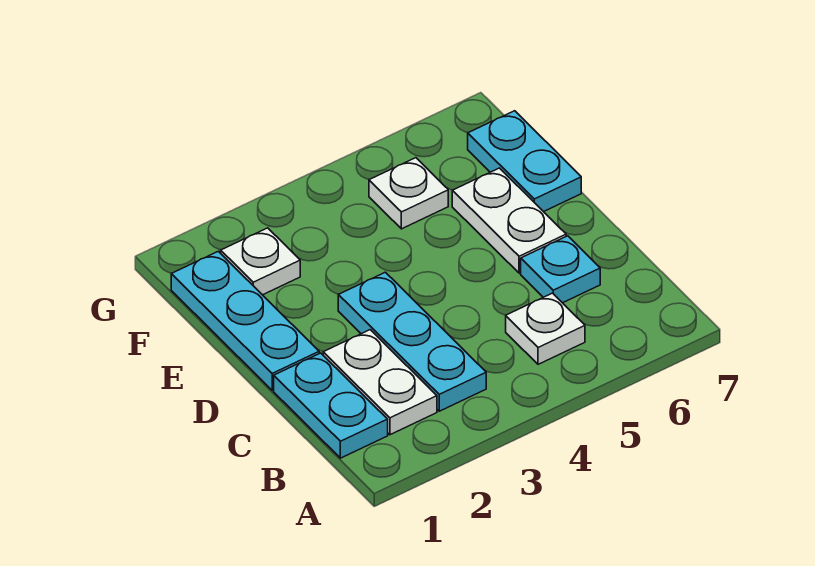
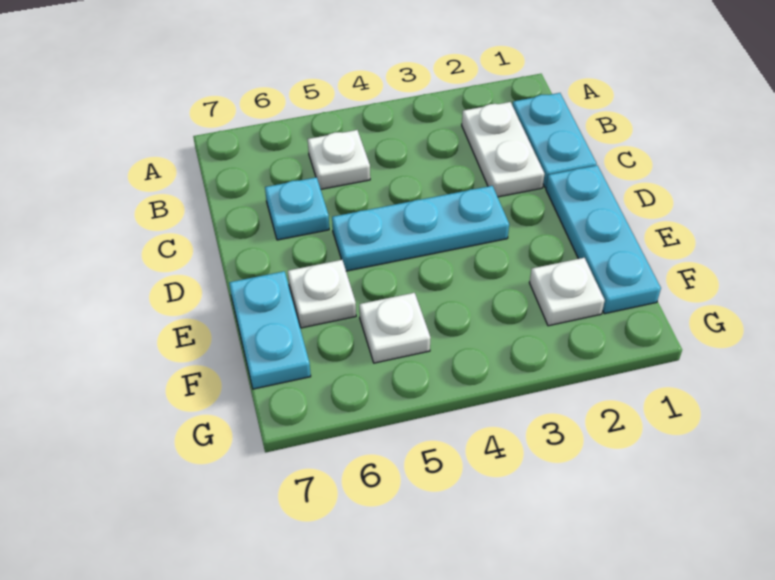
cyan 1x3 plate [338,272,486,411] -> cyan 1x3 plate turned to [332,186,509,271]
white 1x2 plate [452,168,566,273] -> white 1x1 plate [288,260,356,328]

